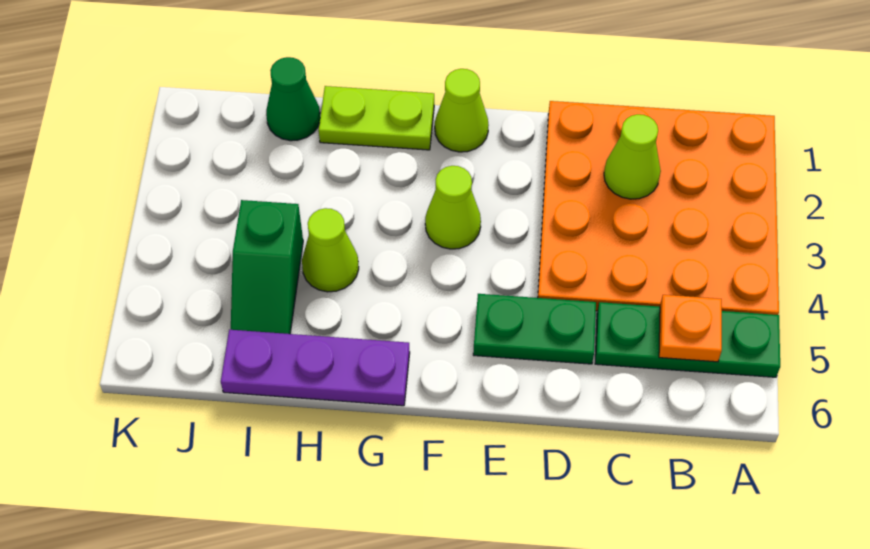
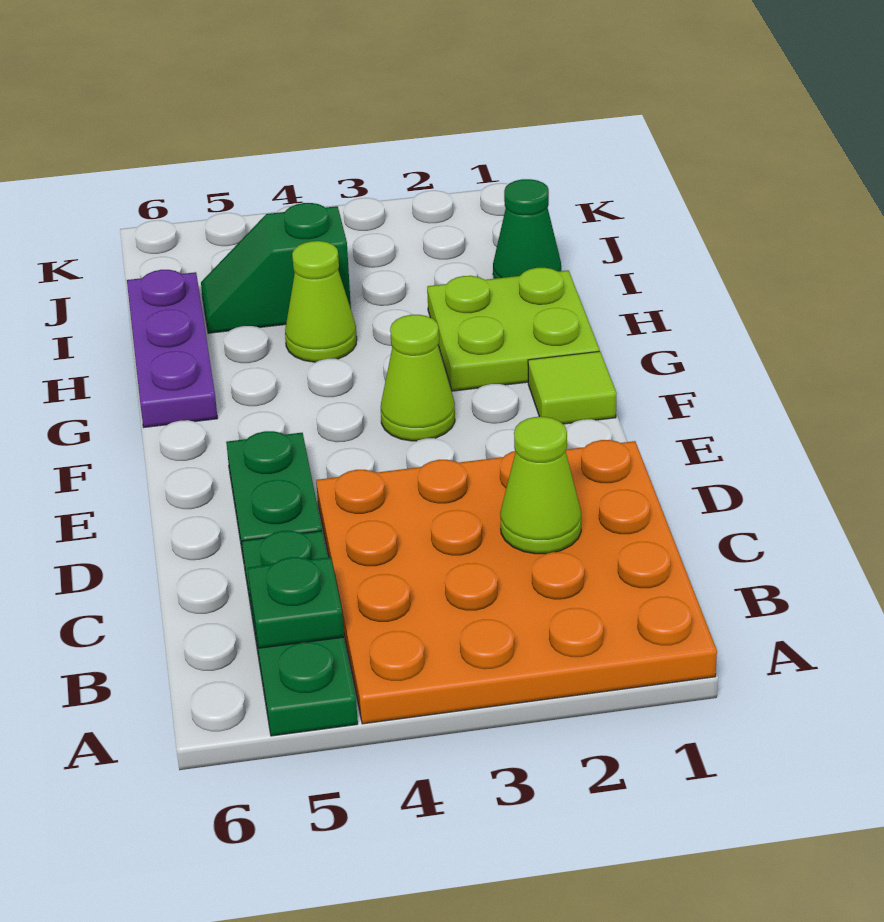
orange 1x1 plate [659,295,722,362] -> green 1x1 plate [248,557,344,648]
lime 1x1 cone [435,69,489,152] -> lime 1x1 tile [528,351,617,424]
lime 1x2 plate [319,86,434,150] -> lime 2x2 plate [427,268,600,391]

